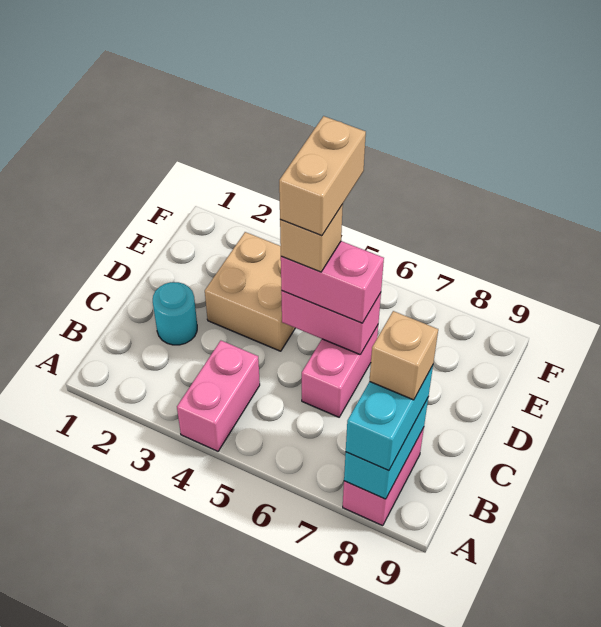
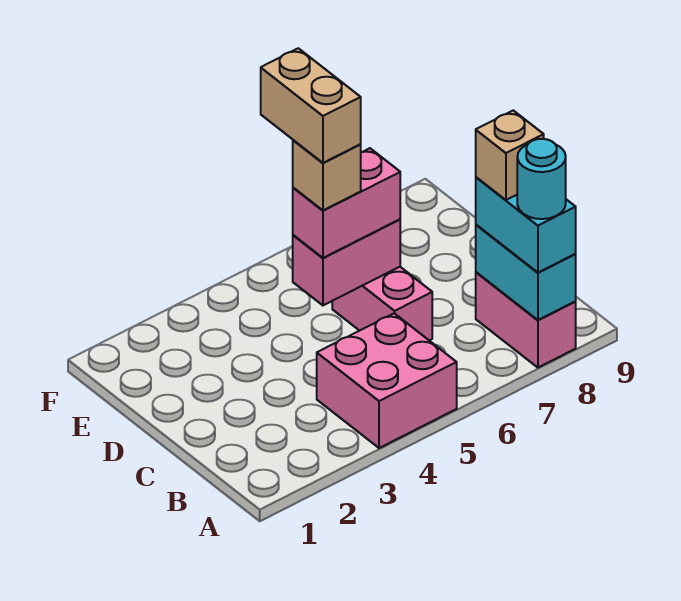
pink 1x2 brick [177,341,260,451] -> pink 2x2 brick [317,313,457,448]
cyan 1x1 round brick [153,282,197,345] -> cyan 1x1 round brick moved to [517,139,566,219]
tan 2x2 brick [205,232,295,351] -> none

